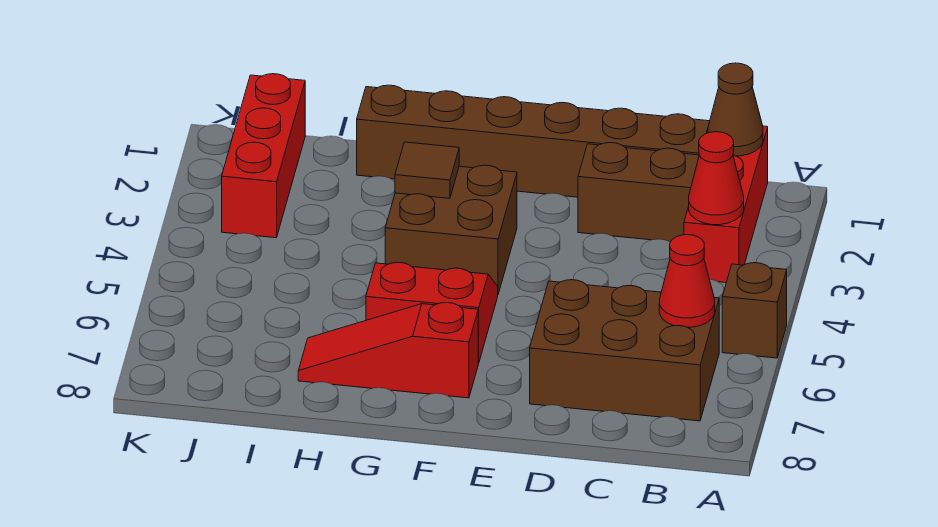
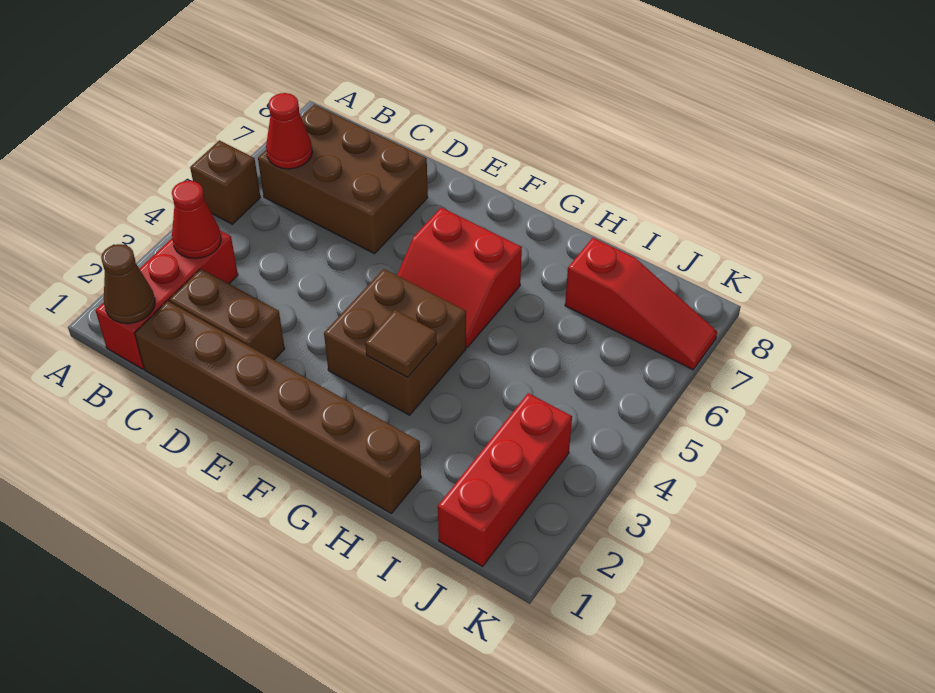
red 1x3 slope [298,303,478,398] -> red 1x3 slope moved to [565,238,717,370]

